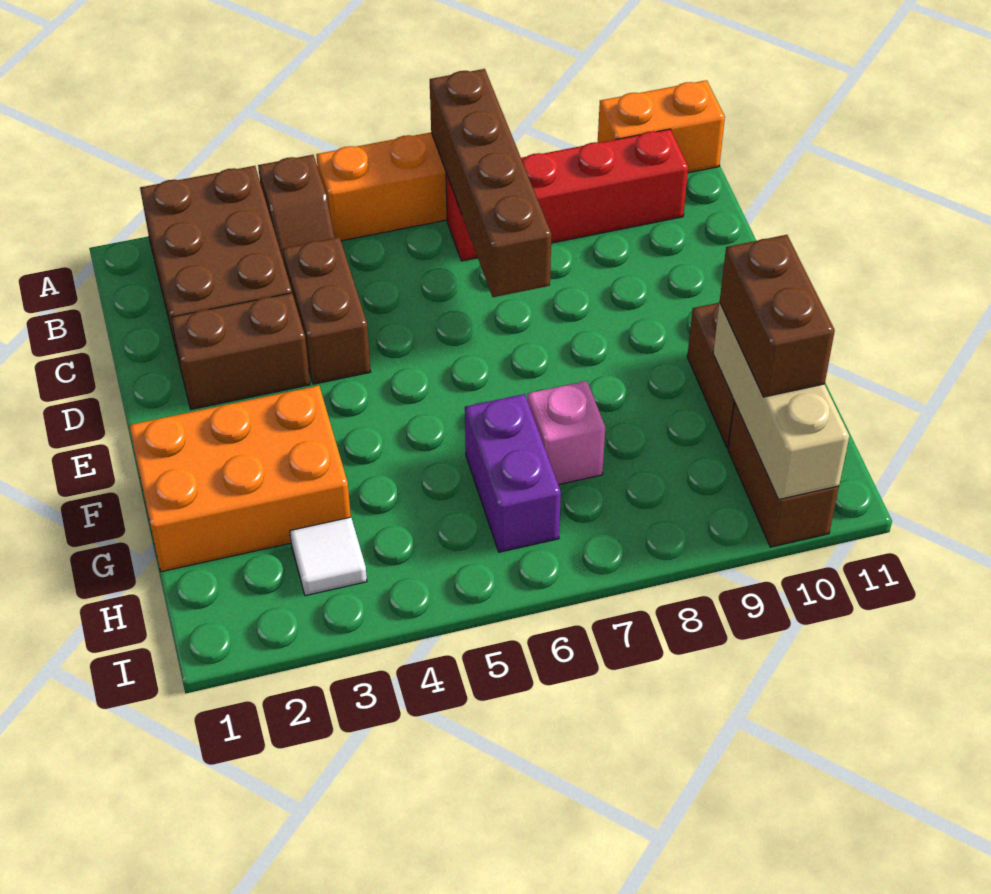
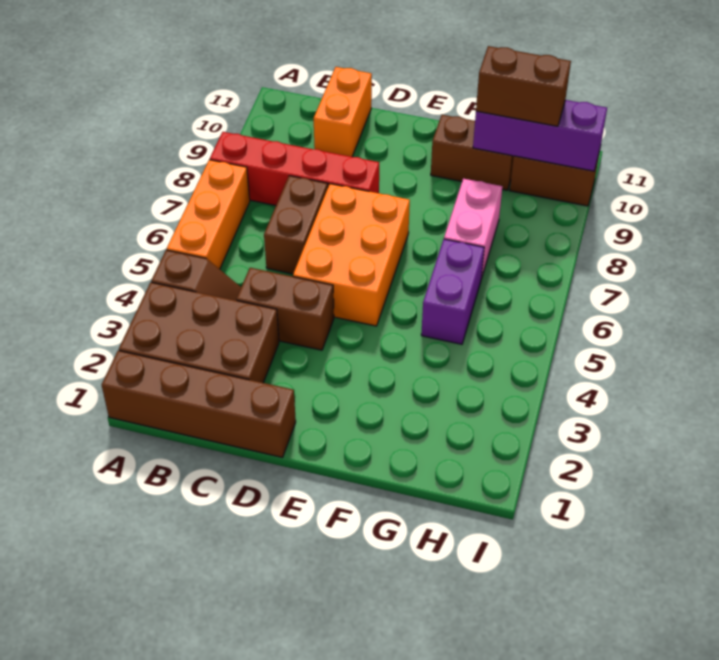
brown 1x4 brick [430,69,551,297] -> brown 1x4 brick moved to [102,351,296,457]
orange 1x2 brick [598,80,725,173] -> orange 1x2 brick moved to [314,67,372,157]
red 1x4 brick [446,129,688,261] -> red 1x4 brick turned to [210,132,379,205]
brown 1x2 brick [171,293,310,409] -> brown 1x2 brick moved to [264,176,328,274]
orange 2x3 brick [129,386,351,572] -> orange 2x3 brick moved to [293,184,410,326]
purple 1x2 brick [465,394,561,552] -> purple 1x2 brick turned to [421,239,484,344]
pink 1x1 brick [528,381,605,485] -> pink 1x2 brick [444,179,502,279]
tan 1x3 brick [713,302,849,499] -> purple 1x3 brick [473,100,607,171]
white 1x1 tile [290,517,367,596] -> none

